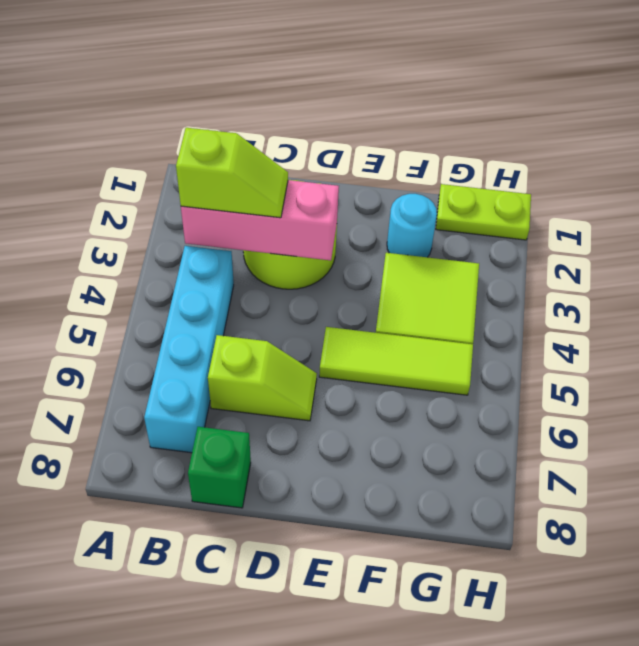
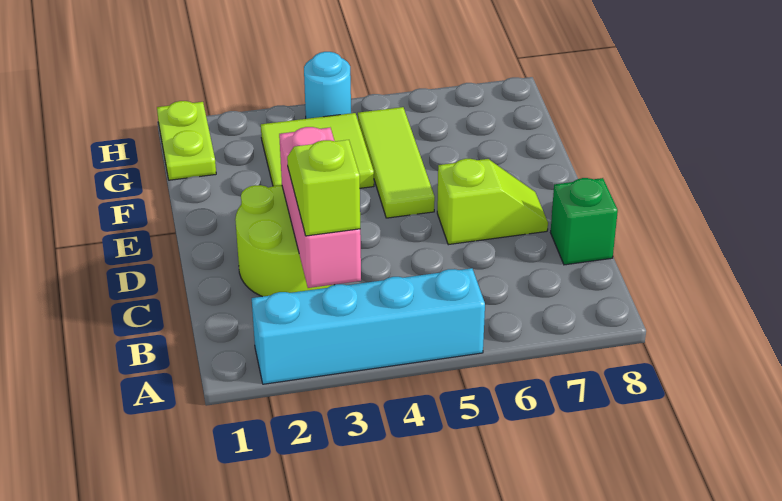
cyan 1x4 brick [144,246,234,453] -> cyan 1x4 brick moved to [252,268,485,384]
lime 1x2 slope [208,335,317,421] -> lime 1x2 slope turned to [437,159,548,245]
cyan 1x1 round brick [387,194,437,257] -> cyan 1x1 round brick moved to [304,52,351,119]

